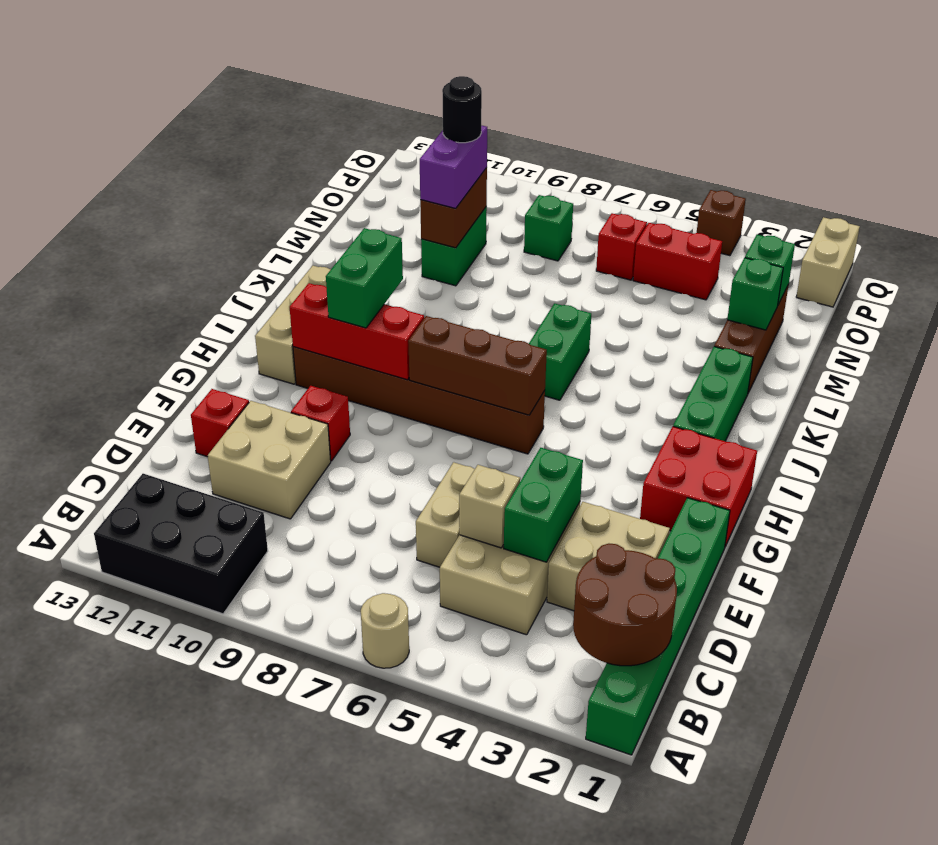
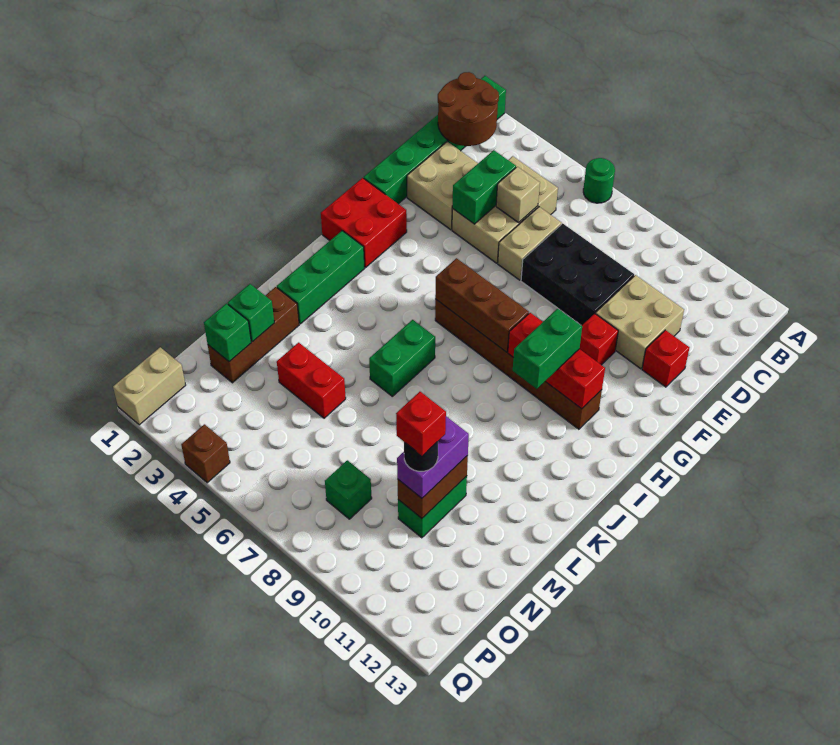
tan 1x1 round brick [361,593,409,668] -> green 1x1 round brick [583,158,615,203]
black 2x3 brick [94,474,268,614] -> black 2x3 brick moved to [521,223,634,326]
tan 1x3 brick [255,266,331,384] -> none
red 1x2 brick [633,223,722,300] -> red 1x2 brick moved to [277,343,346,418]
red 1x1 brick [596,213,647,280] -> red 1x1 brick moved to [396,392,446,456]

